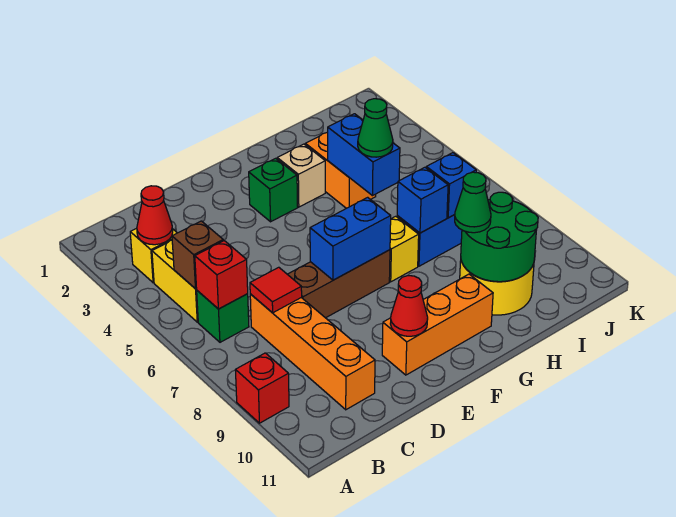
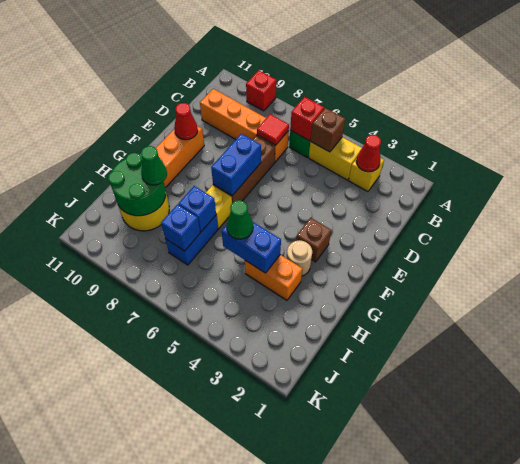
green 1x1 brick [249,158,298,222] -> brown 1x1 brick [296,218,331,262]
tan 1x1 brick [277,144,325,207] -> tan 1x1 round brick [287,240,312,276]

